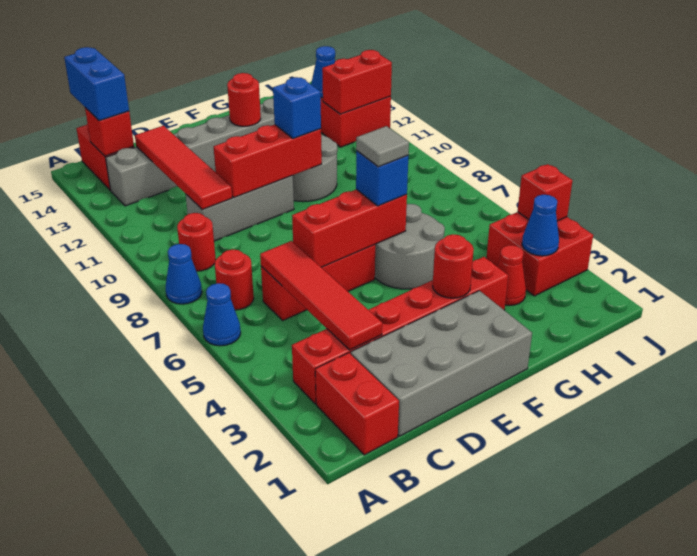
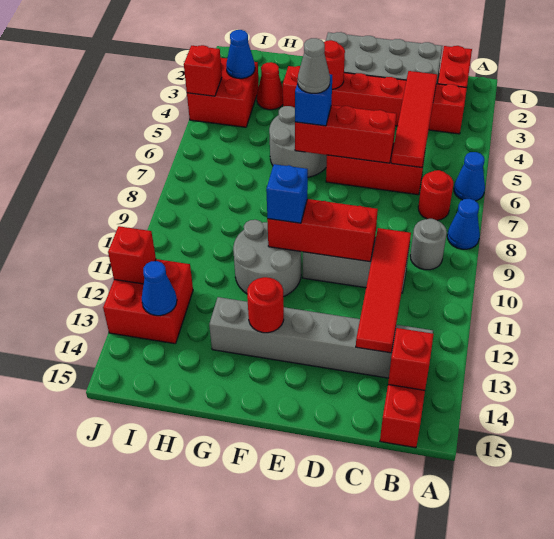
red 1x1 round brick [177,213,216,271] -> grey 1x1 round brick [410,219,447,270]
blue 1x2 brick [64,47,129,121] -> none
grey 1x1 tile [356,126,409,167] -> grey 1x1 cone [298,38,330,93]
red 1x2 brick [322,50,392,114] -> red 1x1 brick [108,226,156,284]

